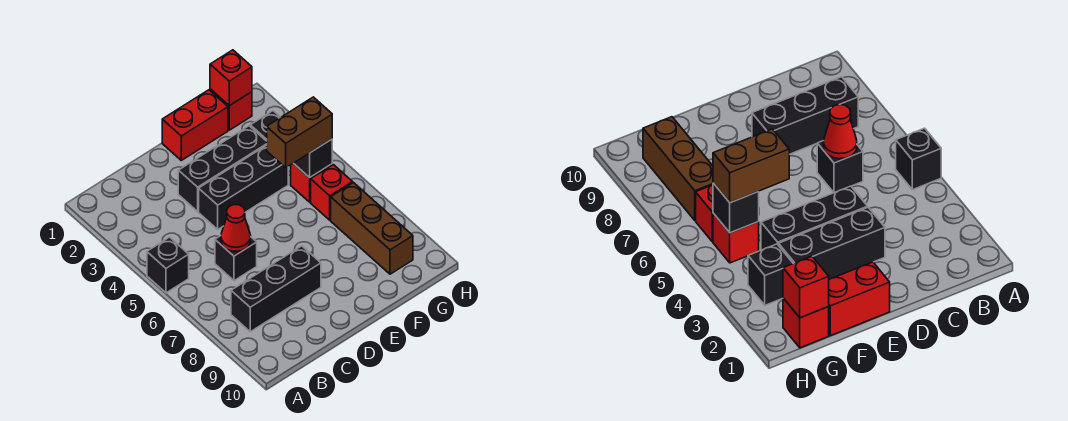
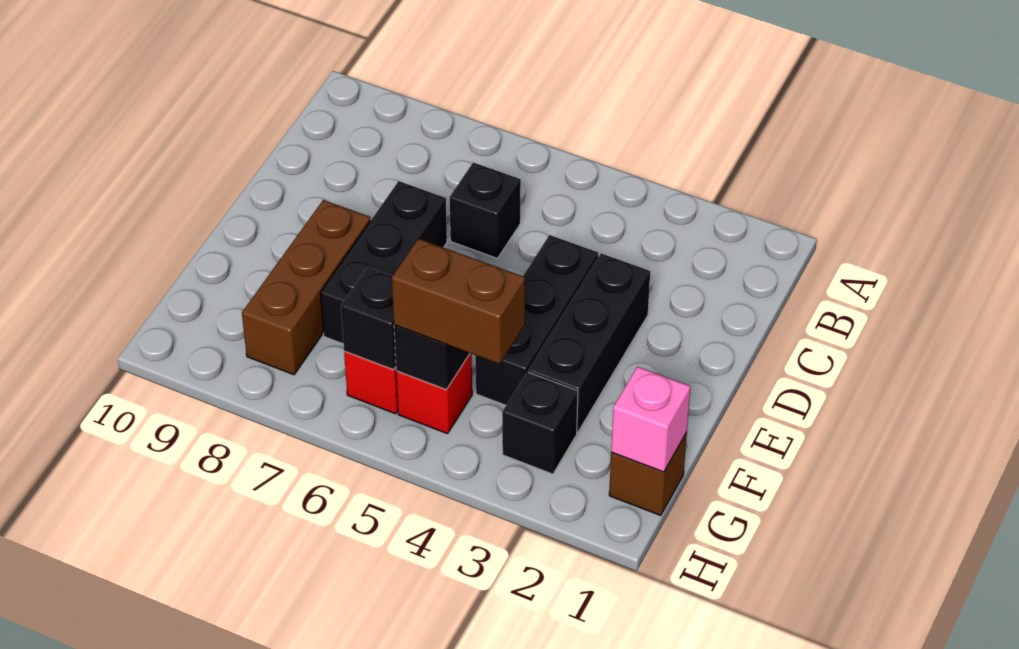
black 1x1 brick [147,237,189,293] -> black 1x1 brick moved to [341,267,396,370]
black 1x3 brick [231,246,321,332] -> black 1x3 brick moved to [320,181,447,344]
red 1x1 cone [221,205,251,252] -> none
red 1x2 brick [162,90,228,160] -> none
brown 1x2 brick [267,97,332,168] -> brown 1x2 brick turned to [392,239,525,364]
red 1x1 brick [210,89,252,130] -> brown 1x1 brick [609,432,687,516]
red 1x1 brick [210,50,252,106] -> pink 1x1 brick [611,367,690,472]
brown 1x3 brick [331,183,413,274] -> brown 1x3 brick turned to [242,200,371,375]

